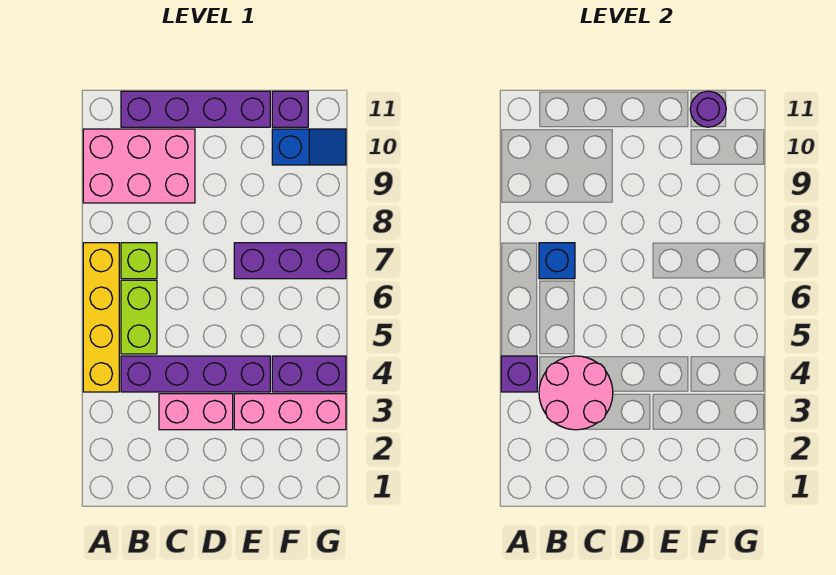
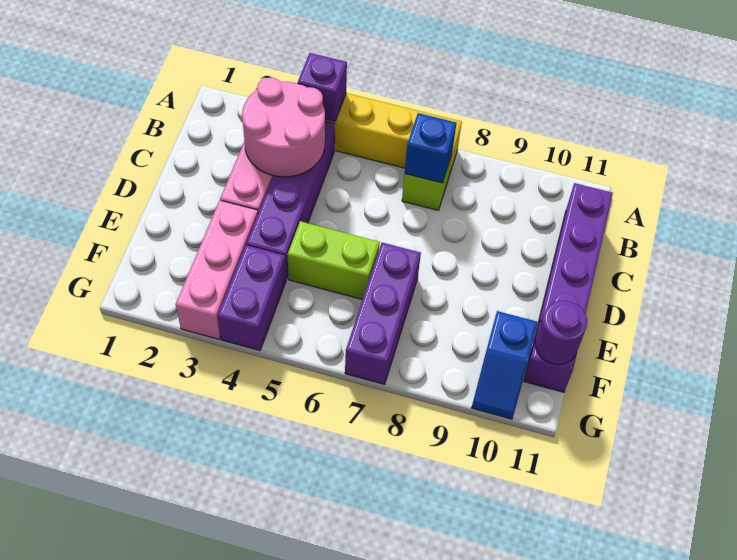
pink 2x3 brick [83,129,195,203] -> none
lime 1x2 brick [121,280,157,354] -> lime 1x2 brick moved to [287,221,380,299]

